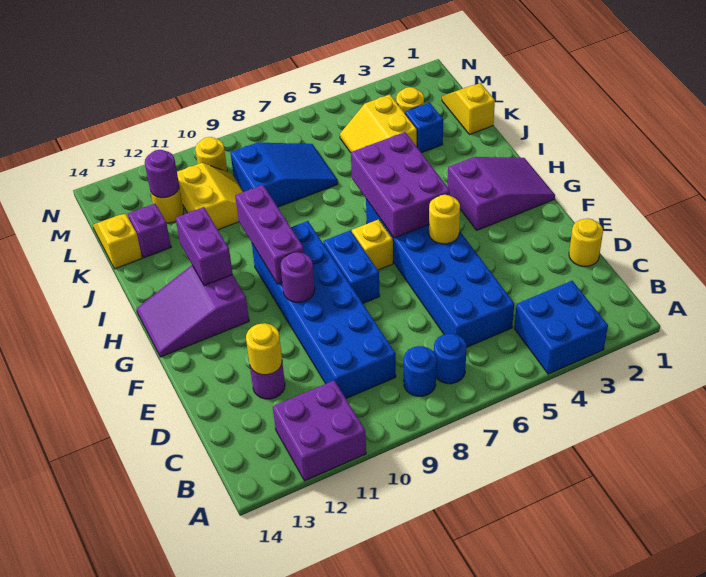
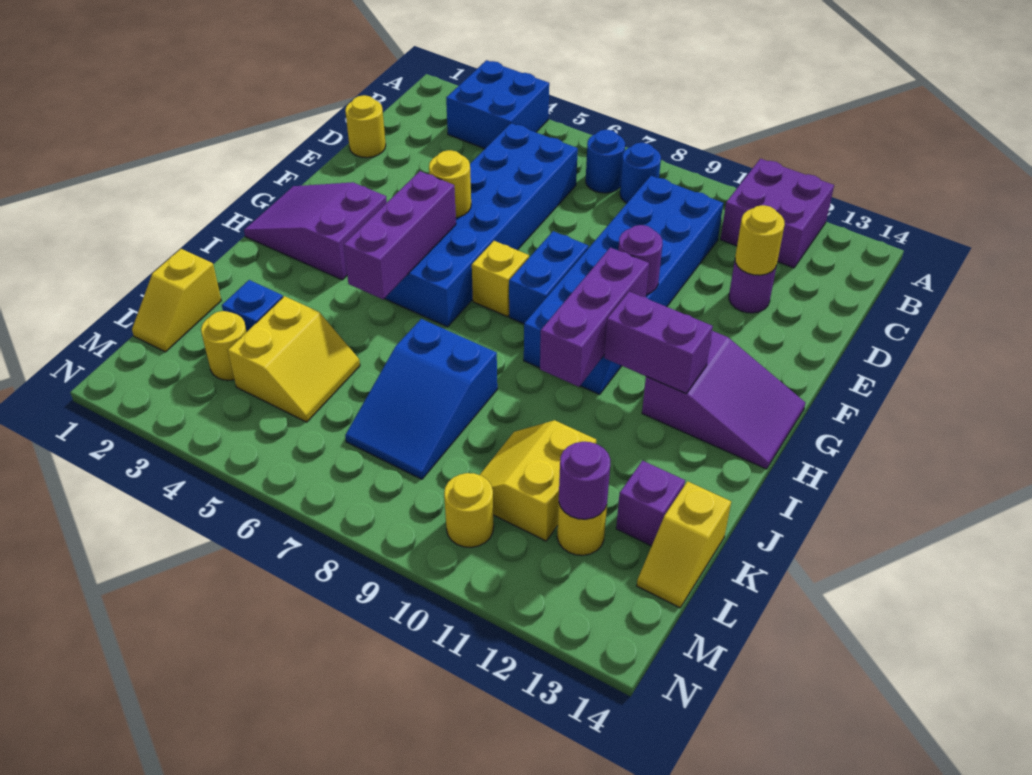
purple 2x3 brick [351,132,450,238] -> purple 1x3 brick [344,171,456,299]
purple 1x2 brick [176,207,233,286] -> purple 1x2 brick turned to [604,292,713,394]
blue 2x3 slope [230,143,338,207] -> blue 2x3 slope turned to [345,319,497,479]

